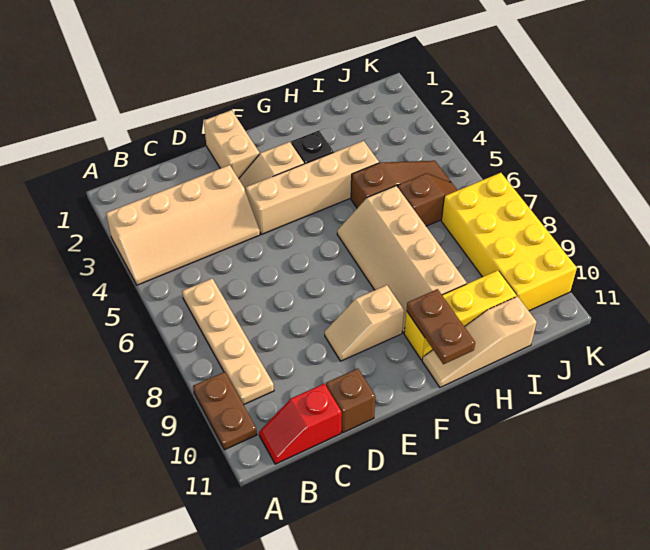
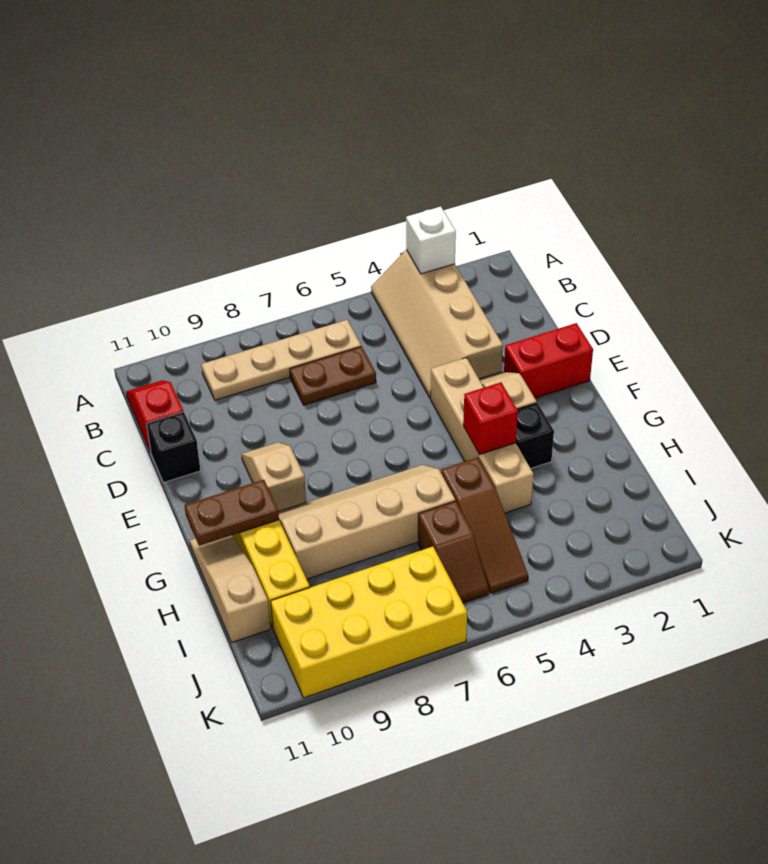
none -> white 1x1 brick [406,207,456,274]
brown 1x2 plate [193,372,257,450] -> brown 1x2 plate moved to [290,346,376,405]
brown 1x1 brick [326,368,375,433] -> black 1x1 brick [147,412,201,483]
tan 1x2 brick [204,110,259,179] -> red 1x2 brick [504,323,593,398]
none -> red 1x1 brick [463,382,518,455]

